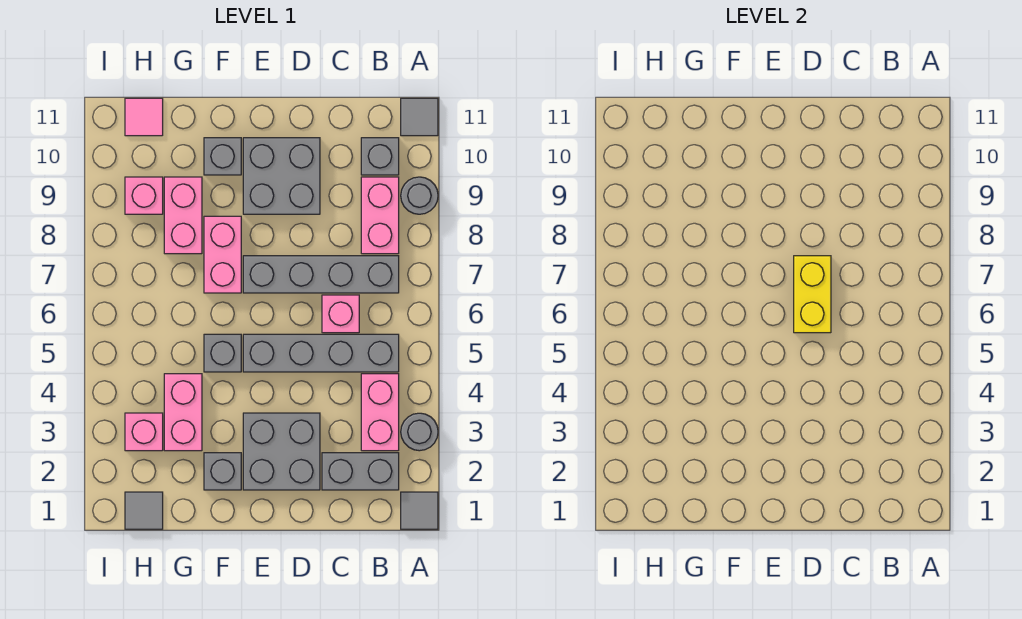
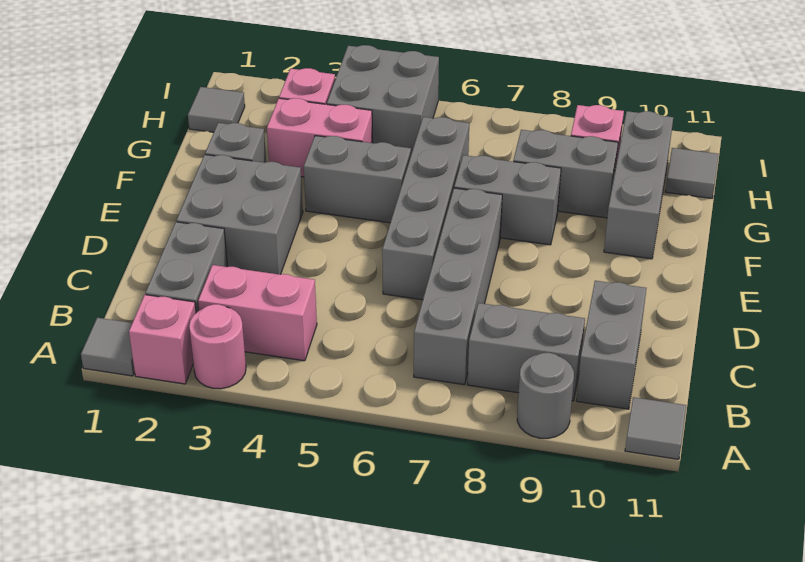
grey 1x1 round brick [401,413,438,451] -> pink 1x1 round brick [189,304,246,389]
grey 1x4 brick [243,334,399,372] -> grey 1x4 brick moved to [382,117,469,300]
pink 1x2 brick [361,177,399,254] -> grey 1x2 brick [468,303,585,401]
grey 1x1 brick [361,138,399,175] -> grey 1x2 brick [576,281,646,409]
pink 1x1 brick [322,295,359,333] -> pink 1x1 brick moved to [129,295,196,384]
yellow 1x2 brick [794,256,831,333] -> none
grey 2x2 brick [243,138,320,214] -> grey 2x2 brick moved to [327,45,439,154]
grey 1x1 brick [204,334,241,372] -> grey 1x2 brick [304,136,411,223]
pink 1x2 brick [204,216,241,293] -> grey 1x2 brick [454,155,561,245]
grey 1x1 brick [204,138,241,175] -> grey 1x3 brick [604,111,673,259]
pink 1x2 brick [164,177,202,254] -> grey 1x2 brick [513,130,618,218]
pink 1x1 tile [125,98,163,136] -> grey 1x1 tile [665,148,719,198]

